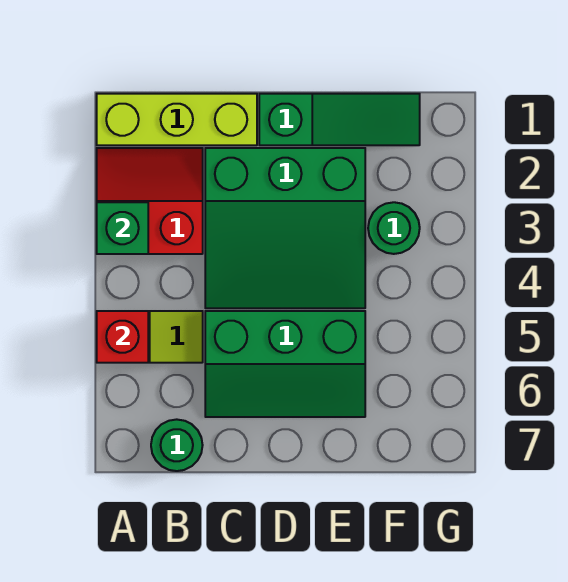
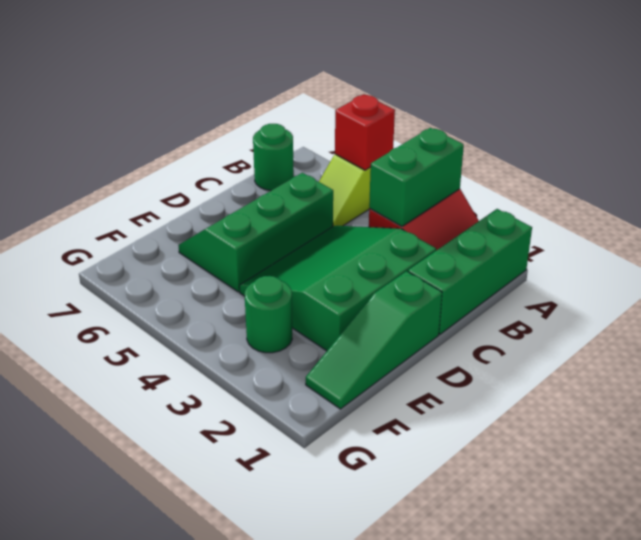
lime 1x3 brick [97,94,257,145] -> green 1x3 brick [408,209,532,334]
green 1x1 brick [97,202,148,254] -> green 1x2 brick [369,128,464,226]

